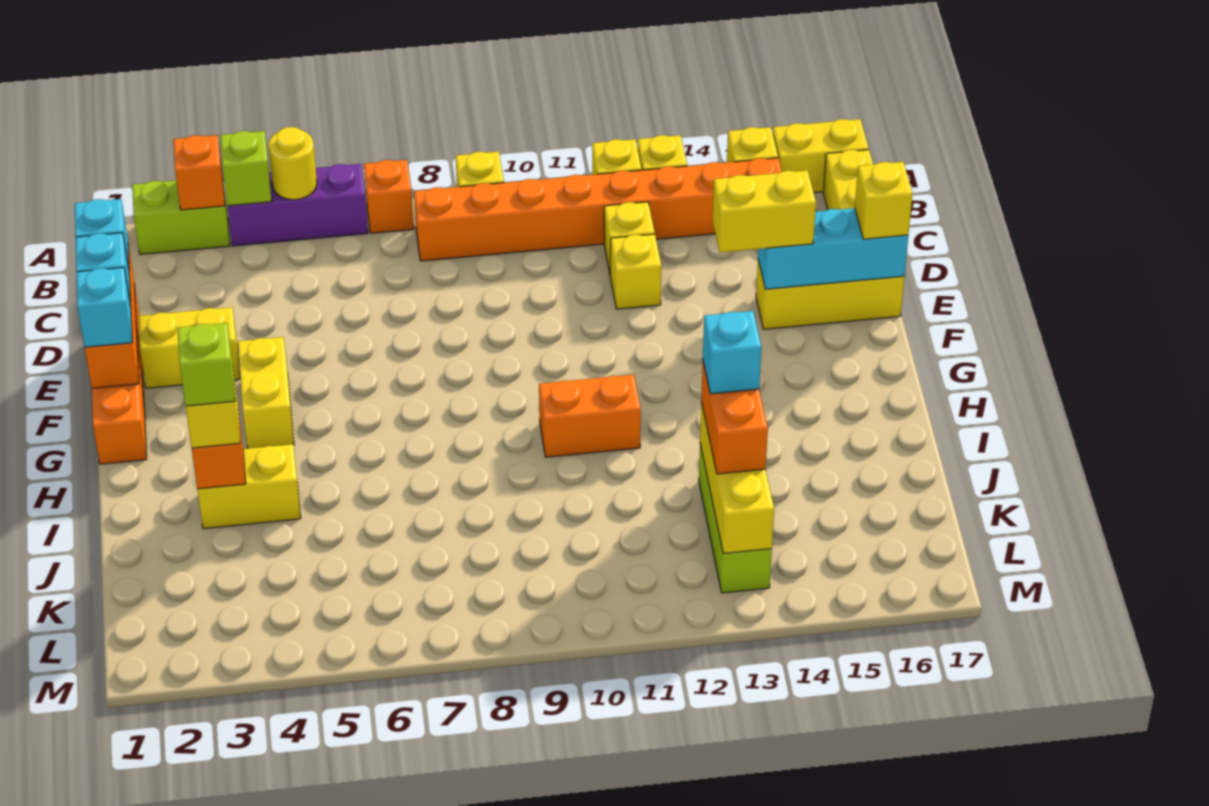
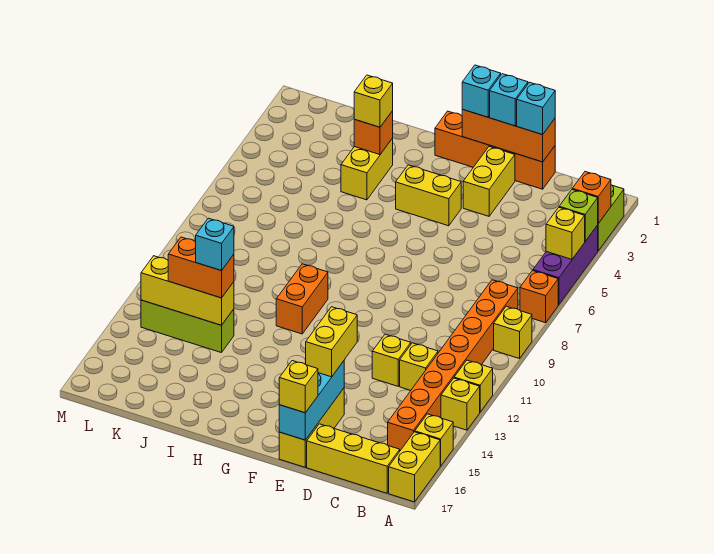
yellow 1x1 round brick [269,127,317,200] -> yellow 1x1 brick [546,208,585,259]
lime 1x1 brick [177,323,235,406] -> none

